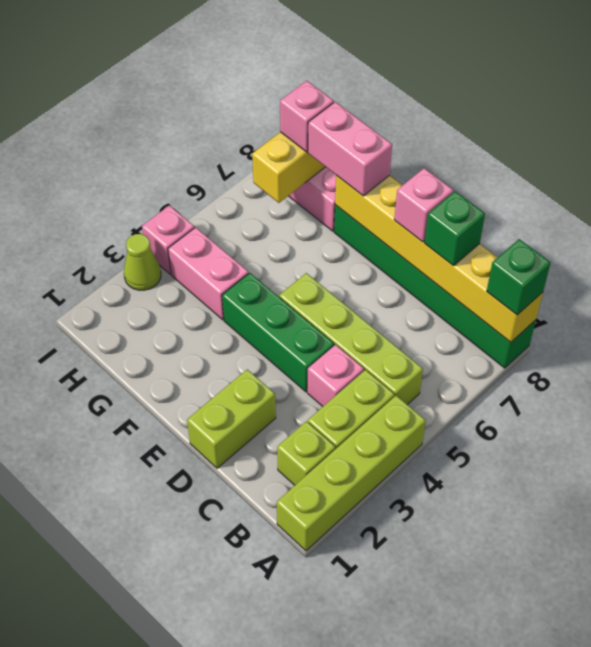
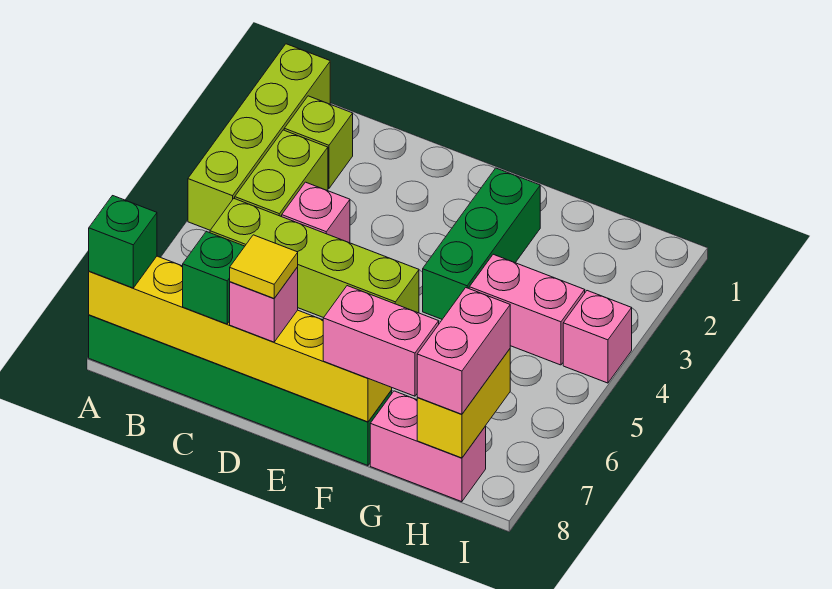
lime 1x2 brick [187,369,276,468] -> none
green 1x3 brick [222,273,334,392] -> green 1x3 brick turned to [423,168,540,319]
none -> yellow 1x1 tile [230,235,298,298]
pink 1x1 brick [280,81,334,152] -> pink 1x2 brick [417,288,510,414]
lime 1x1 cone [124,234,161,290] -> none

